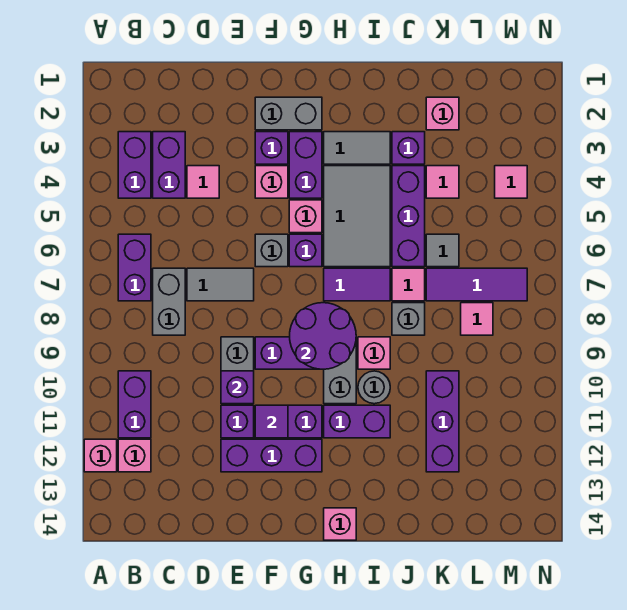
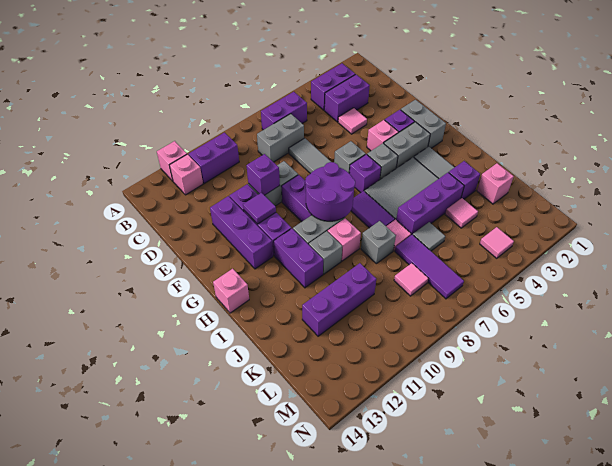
purple 1x2 brick [289,132,322,198] -> grey 1x2 brick [384,122,430,168]
pink 1x1 brick [289,200,322,233] -> grey 1x1 brick [367,143,398,179]
grey 1x1 round brick [358,371,390,404] -> grey 1x1 brick [309,231,342,274]

